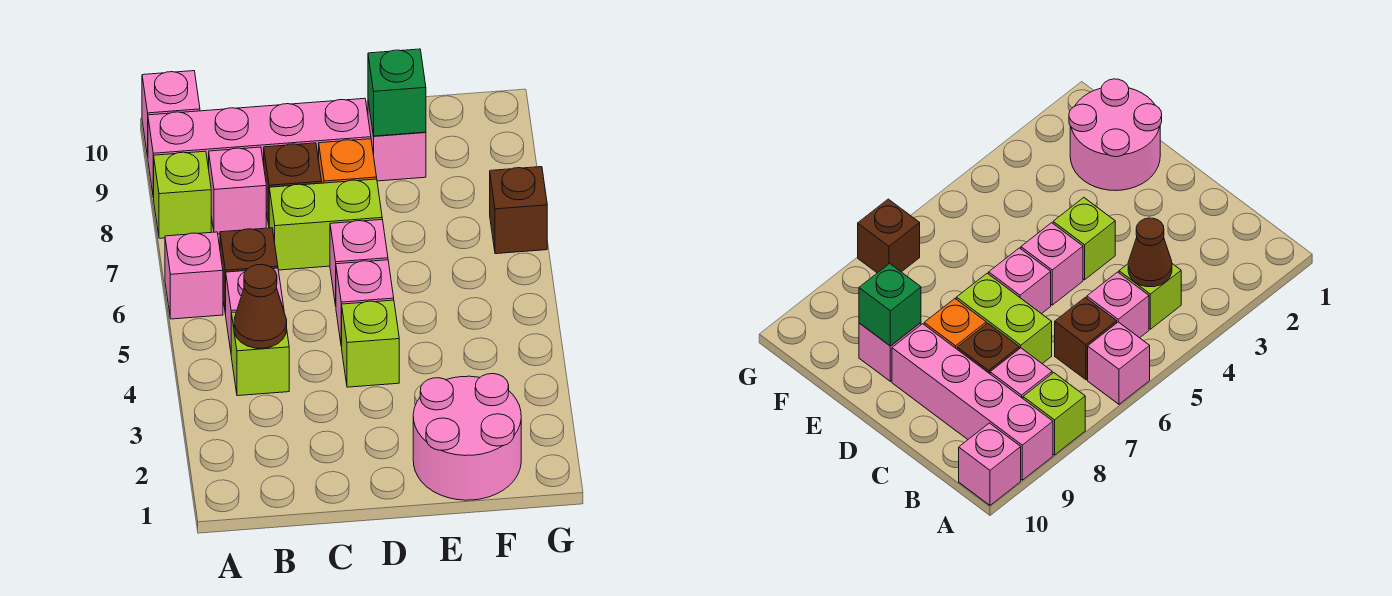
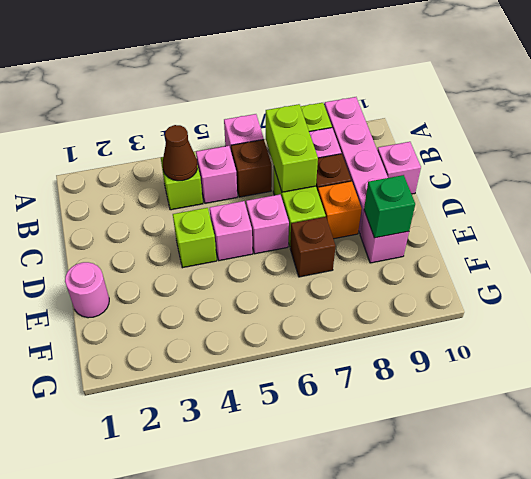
pink 1x1 brick [142,71,200,157] -> pink 1x1 brick moved to [377,142,421,194]
none -> lime 1x2 brick [266,104,318,192]
pink 2x2 round brick [413,374,521,500] -> pink 1x1 round brick [65,262,109,318]
brown 1x1 brick [490,167,547,254] -> brown 1x1 brick moved to [290,217,336,277]

